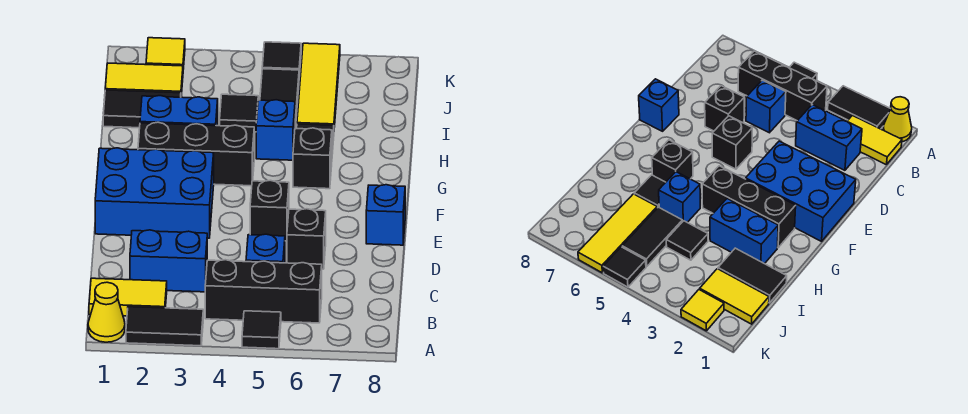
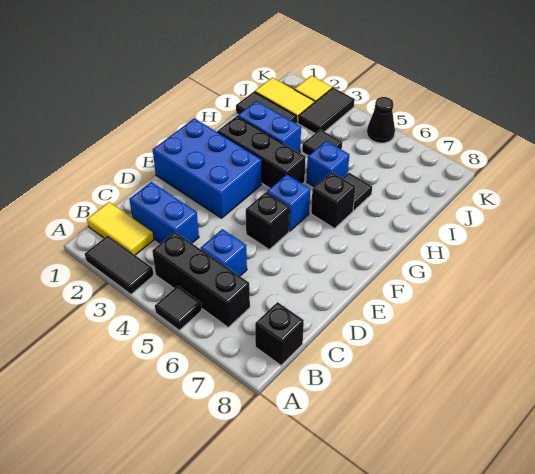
yellow 1x1 cone [88,282,125,342] -> none
black 1x1 brick [287,209,326,269] -> black 1x1 brick moved to [255,302,304,365]
blue 1x1 brick [366,185,405,245] -> blue 1x1 brick moved to [267,174,310,231]
black 1x2 tile [260,69,299,128] -> black 1x2 tile moved to [298,88,355,133]
yellow 1x3 tile [297,43,340,127] -> none
black 1x1 tile [262,42,301,76] -> black 1x1 cone [367,97,395,143]

